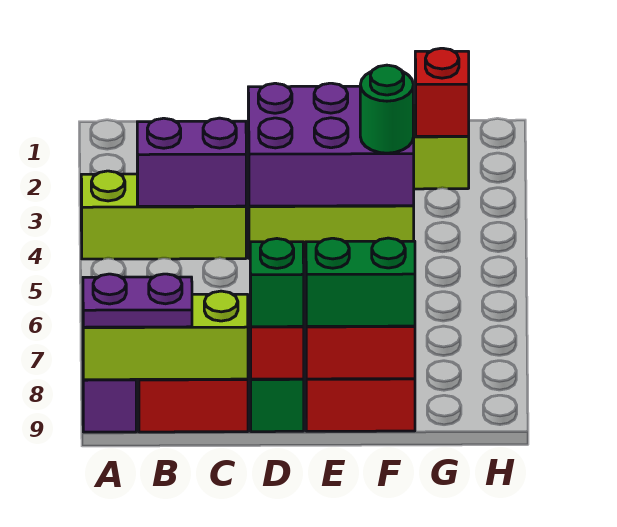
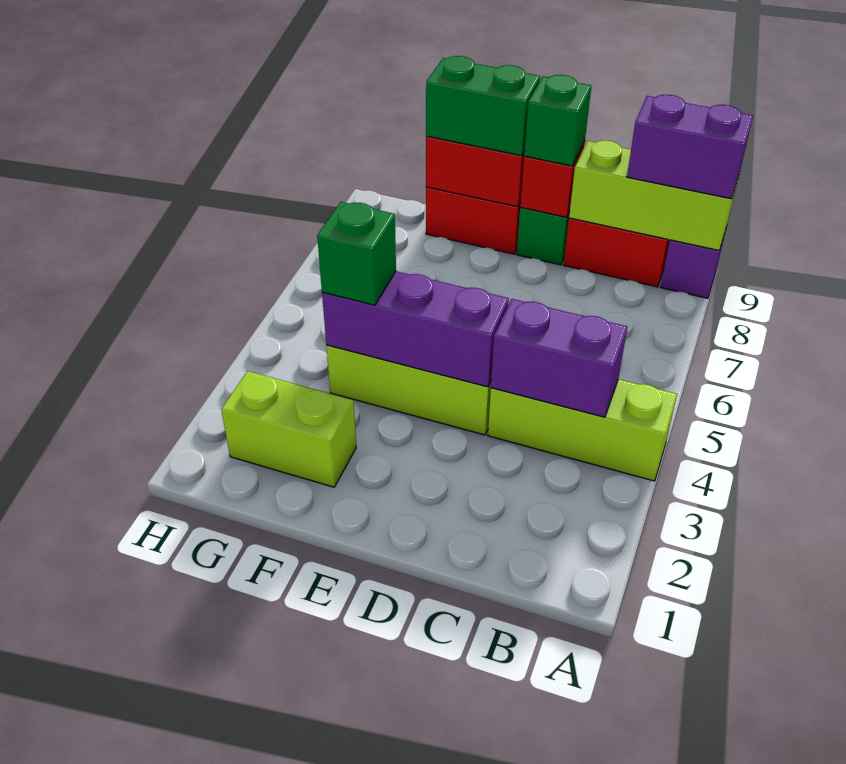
purple 1x2 plate [83,274,192,327] -> purple 1x2 brick [627,95,753,199]
purple 2x3 brick [248,83,414,206] -> purple 1x3 brick [322,271,509,387]
green 1x1 round brick [360,65,413,153] -> green 1x1 brick [317,202,396,305]
red 1x1 brick [415,48,469,136] -> none

